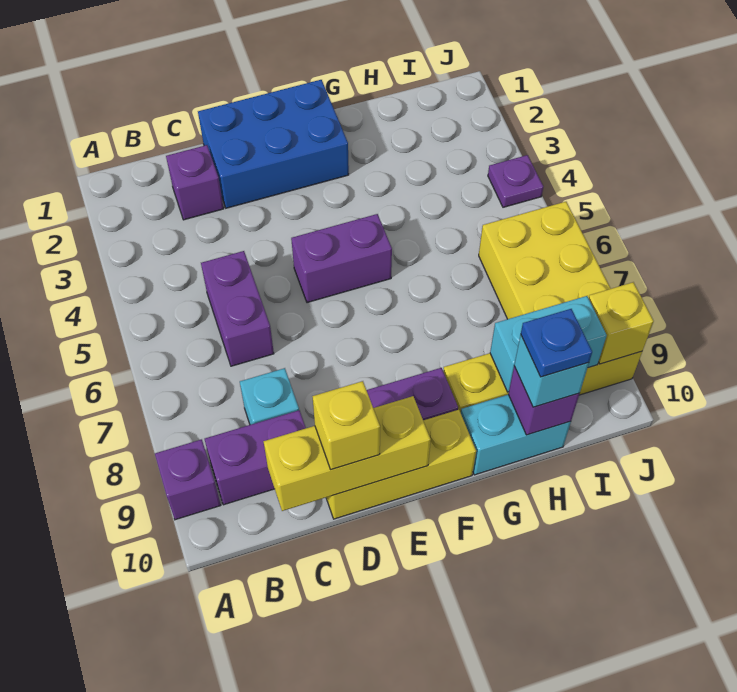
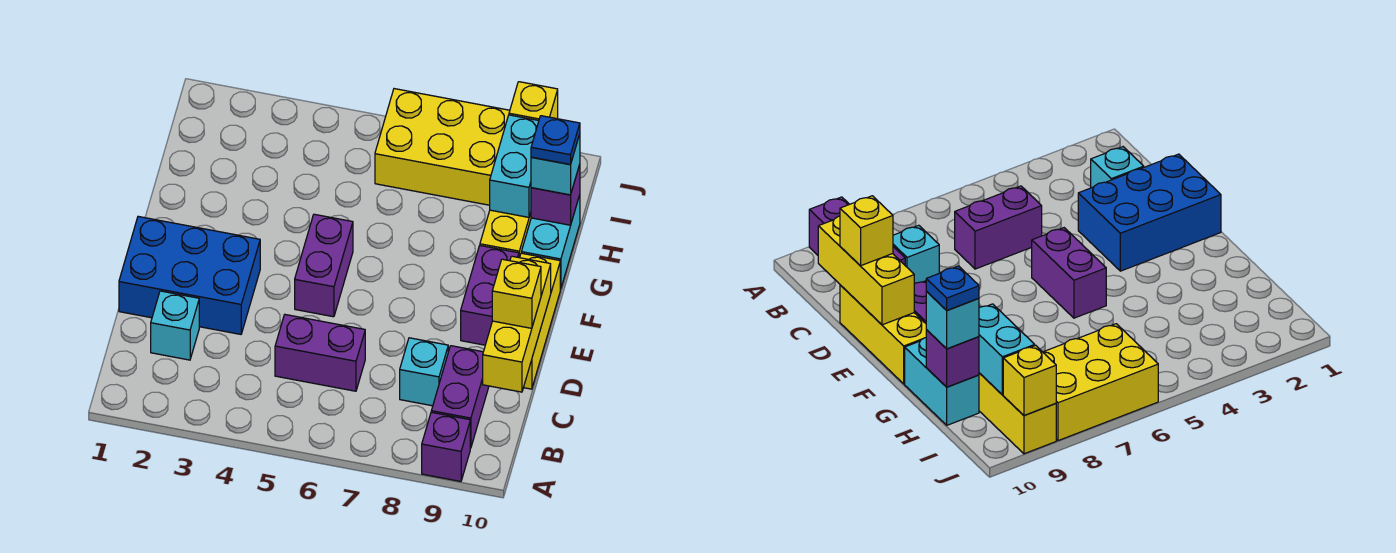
purple 1x1 brick [166,145,224,220] -> cyan 1x1 brick [151,291,199,360]
blue 2x3 brick [198,80,349,208] -> blue 2x3 brick turned to [119,216,260,334]
purple 1x1 plate [488,155,543,207] -> none

